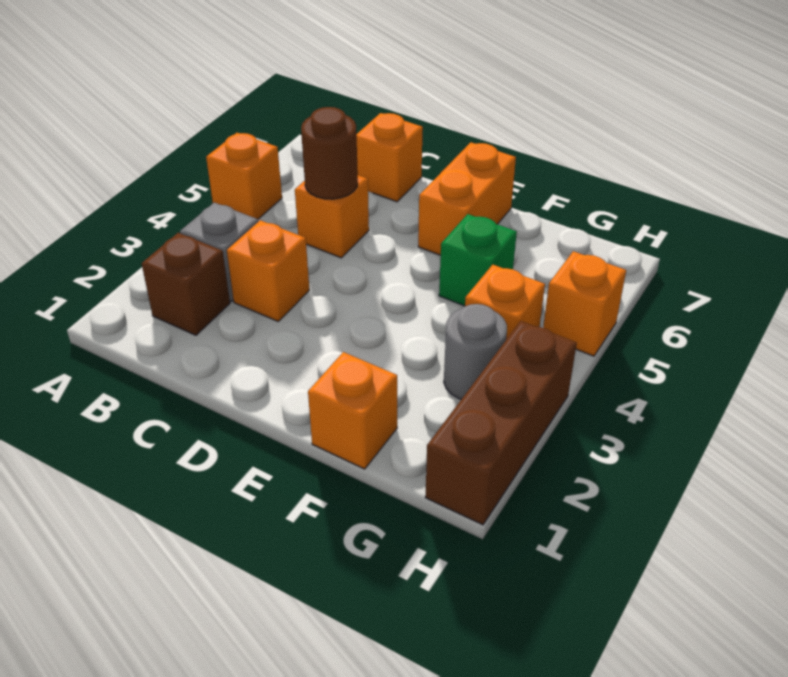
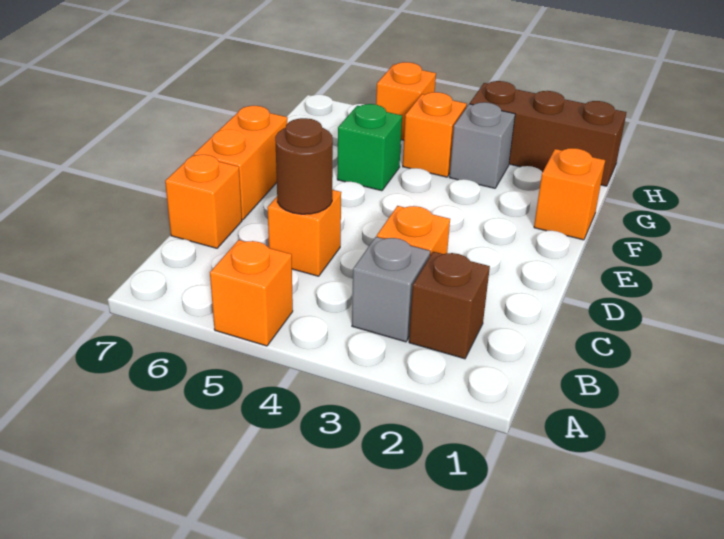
orange 1x2 brick [418,142,516,255] -> orange 1x2 brick turned to [194,106,288,220]
grey 1x1 round brick [444,304,507,399] -> grey 1x1 brick [449,102,515,188]

